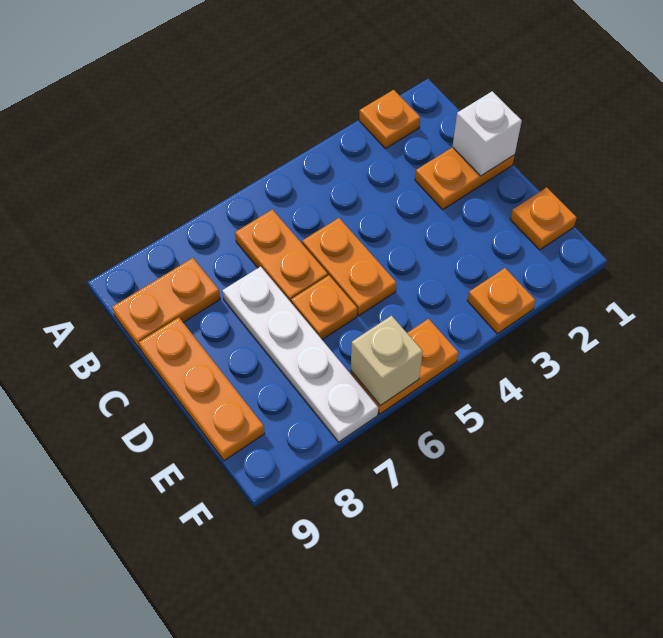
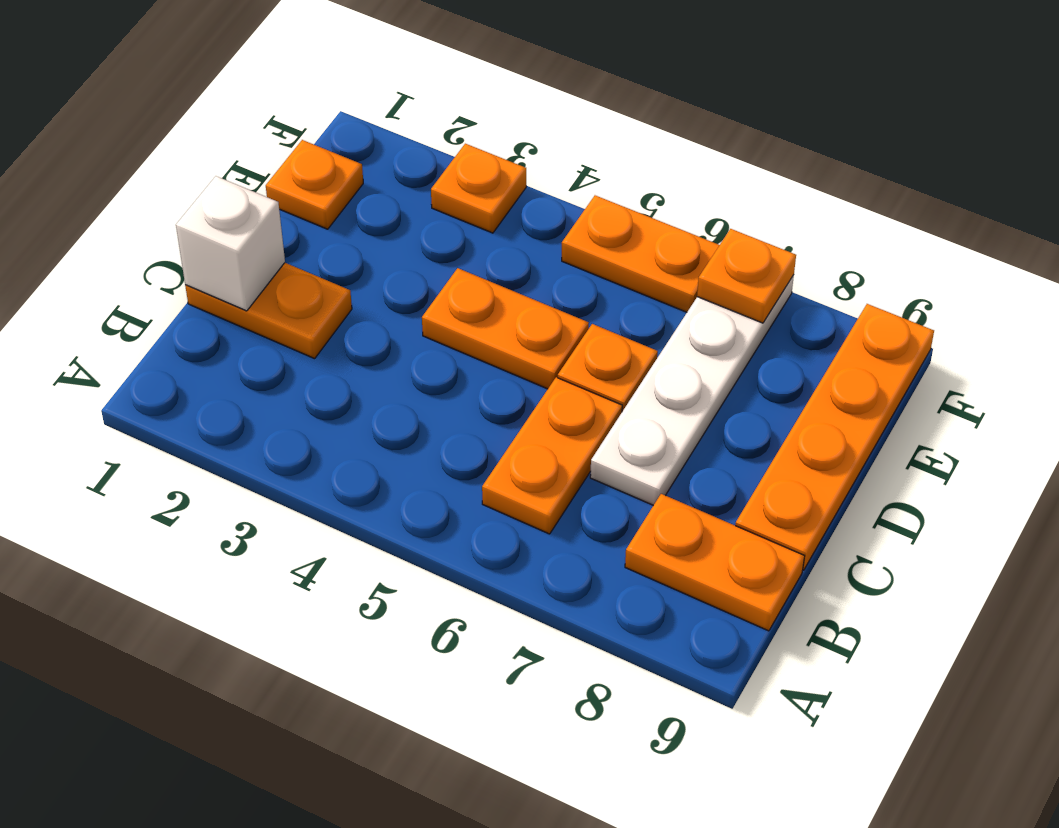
orange 1x1 plate [359,90,420,149] -> orange 1x1 plate moved to [697,229,796,323]
orange 1x2 plate [302,218,396,316] -> orange 1x2 plate turned to [422,268,589,389]
orange 1x3 plate [139,317,265,461] -> orange 1x4 plate [735,304,934,570]
tan 1x1 brick [351,316,423,406] -> none

